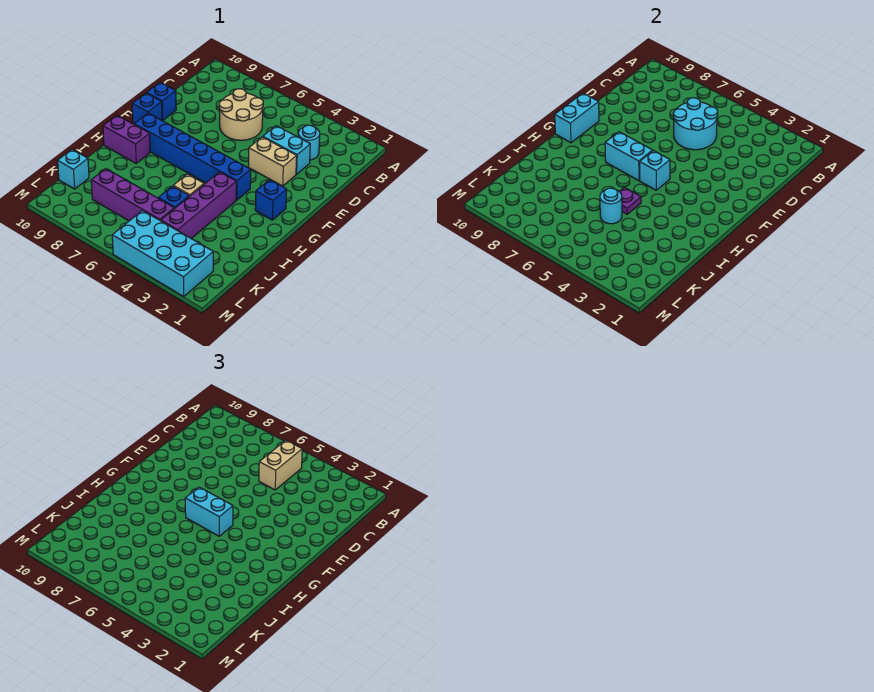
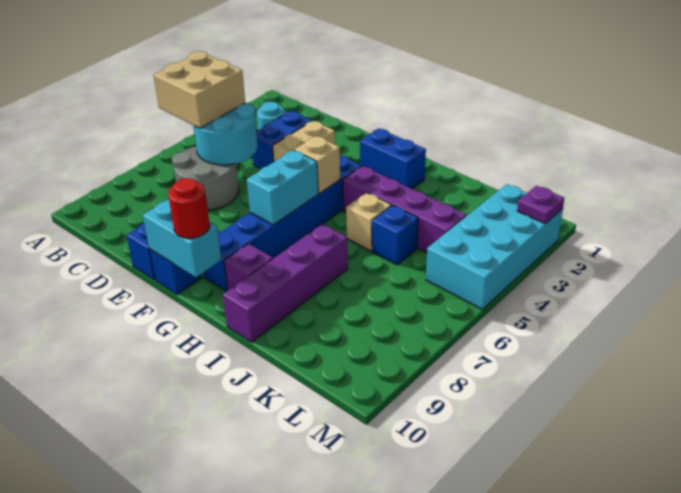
tan 1x2 brick [259,440,302,490] -> tan 2x2 brick [153,51,245,128]
tan 2x2 round brick [219,89,263,140] -> grey 2x2 round brick [172,146,239,210]
cyan 1x2 brick [263,126,310,174] -> blue 1x2 brick [253,111,312,169]
blue 1x1 brick [255,179,287,220] -> blue 1x2 brick [360,128,426,189]
cyan 1x1 brick [640,151,670,190] -> tan 1x1 brick [294,136,340,193]
cyan 1x2 brick [185,487,233,536] -> none
none -> red 1x1 round brick [168,178,210,238]
purple 1x2 brick [103,115,150,163] -> purple 1x1 brick [224,244,273,290]
purple 1x1 plate [619,187,641,214] -> purple 1x1 plate moved to [517,186,564,224]
cyan 1x1 round brick [600,188,622,224] -> none
purple 1x4 brick [91,169,174,221] -> purple 1x4 brick moved to [223,224,348,342]
cyan 1x1 brick [58,149,89,189] -> none

